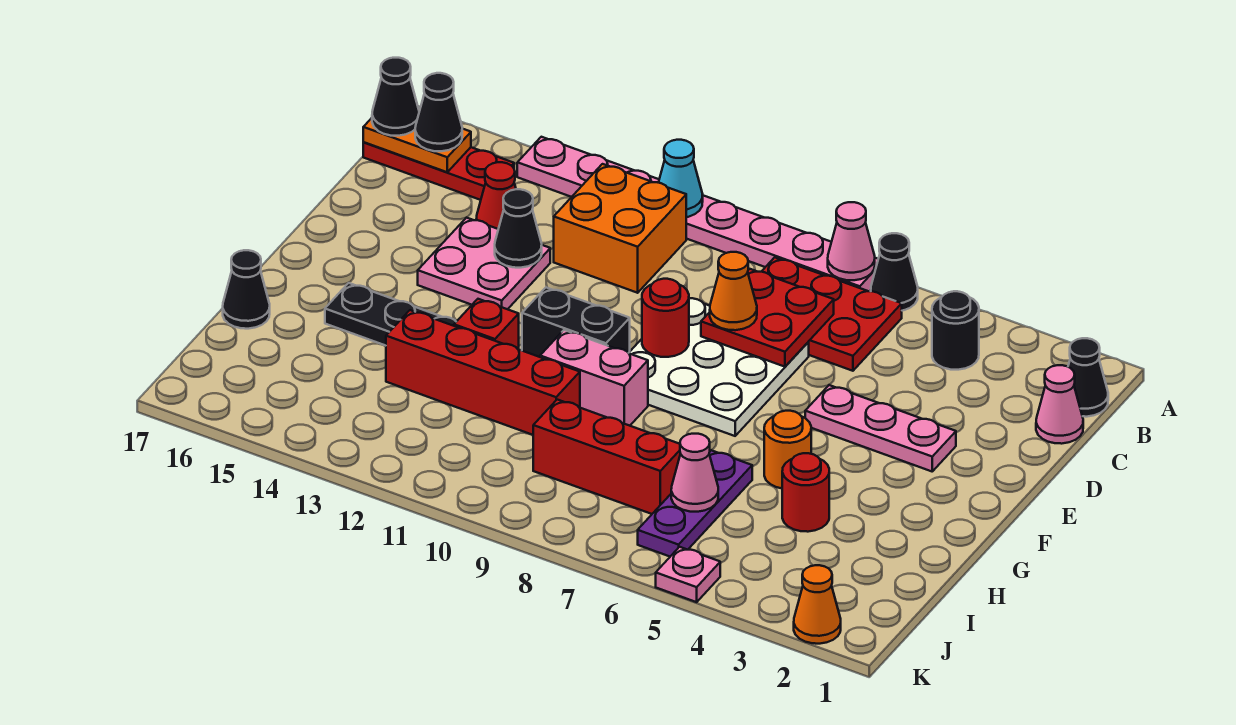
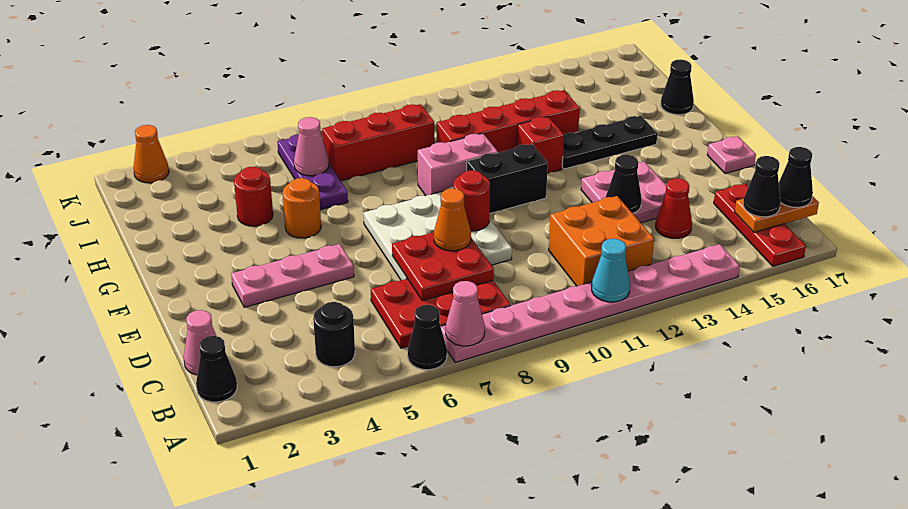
red 1x3 plate [363,142,514,200] -> red 1x3 plate turned to [714,184,806,266]
pink 1x1 plate [656,547,720,602] -> pink 1x1 plate moved to [707,136,756,174]

